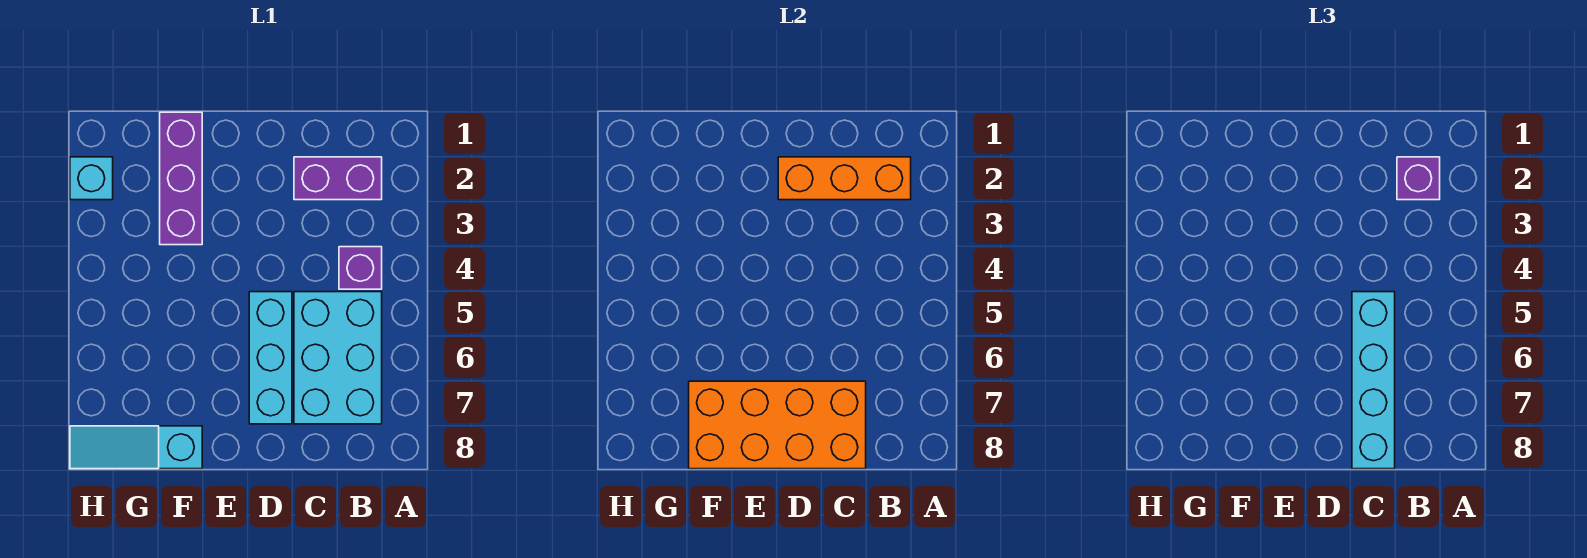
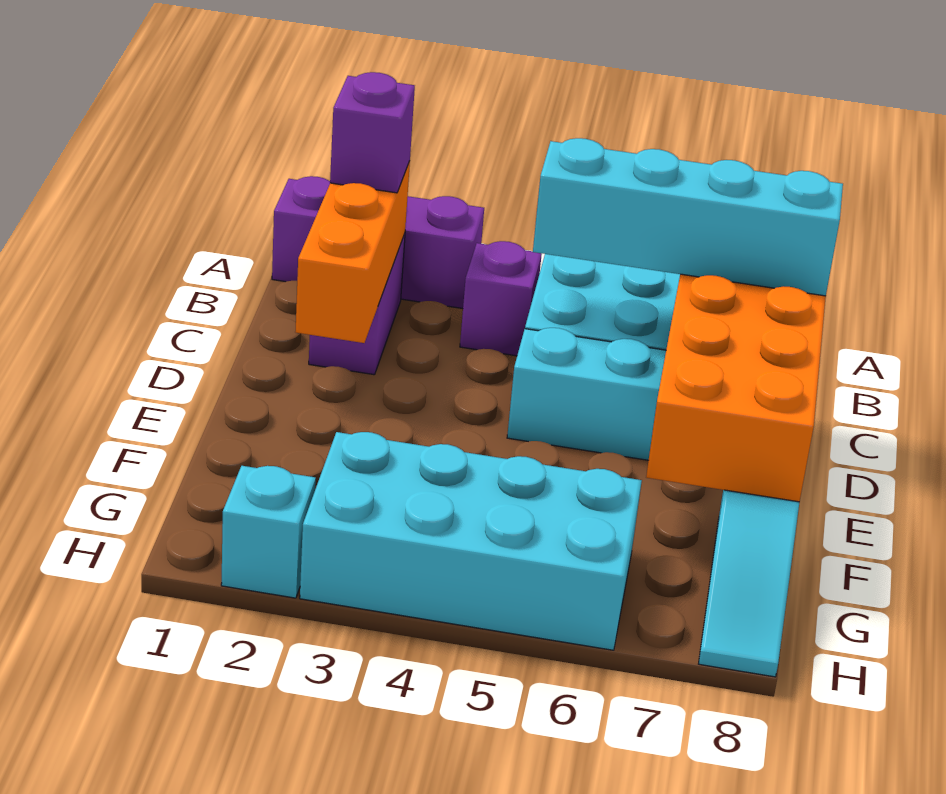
purple 1x3 brick [160,112,202,245] -> purple 1x3 brick moved to [272,176,484,309]
none -> cyan 2x4 brick [300,432,642,650]

